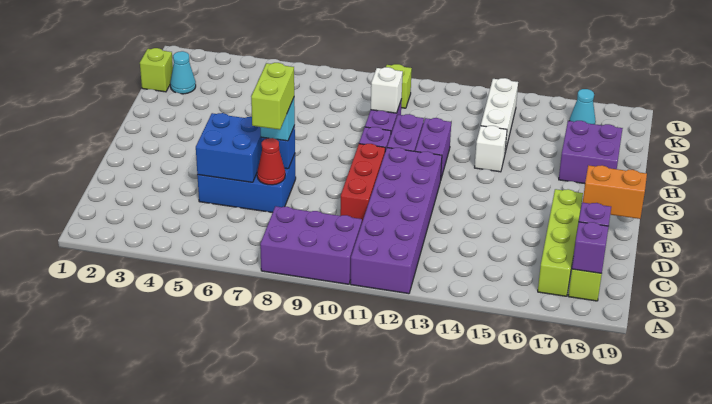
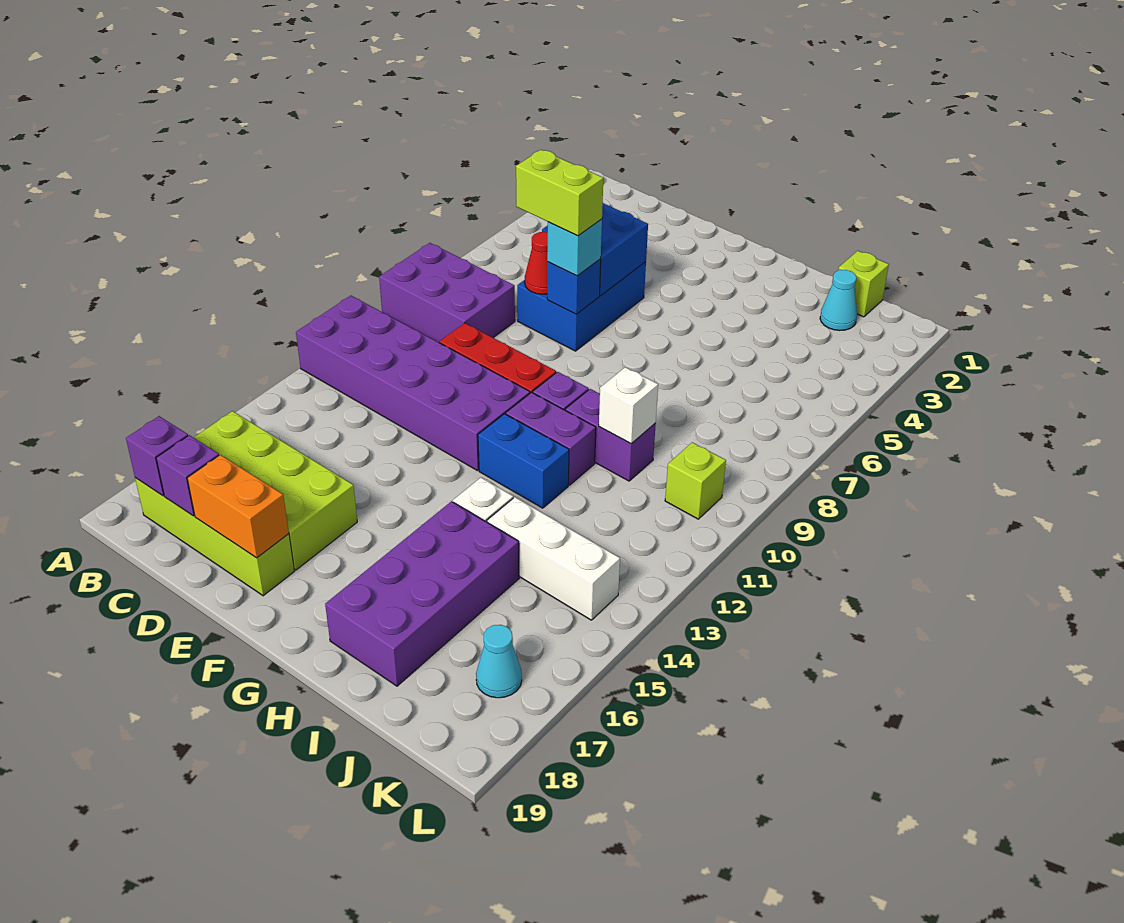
purple 2x3 brick [260,206,362,284] -> purple 2x3 brick turned to [379,243,515,342]
lime 1x4 brick [538,189,583,296] -> lime 2x4 brick [194,411,357,570]
orange 1x2 brick [583,165,647,219] -> orange 1x2 brick turned to [187,455,289,558]
purple 1x2 brick [415,118,451,178] -> blue 1x2 brick [478,414,569,508]
purple 2x2 brick [559,121,623,184] -> purple 2x4 brick [325,501,519,686]

